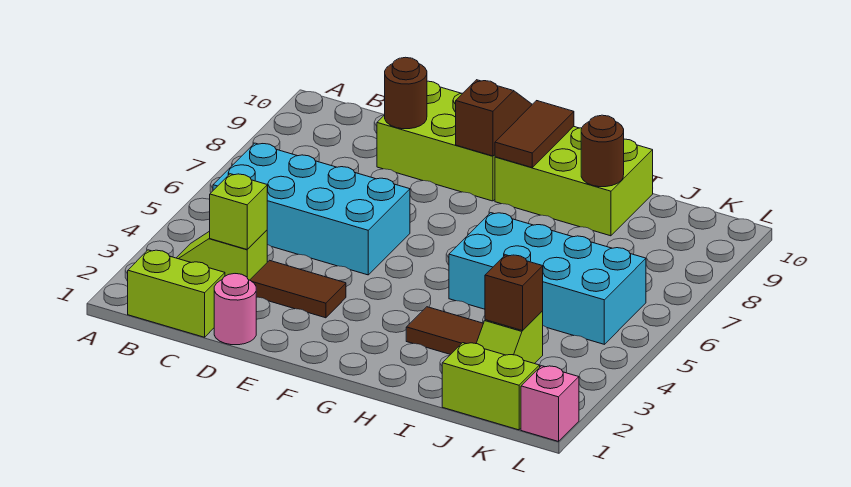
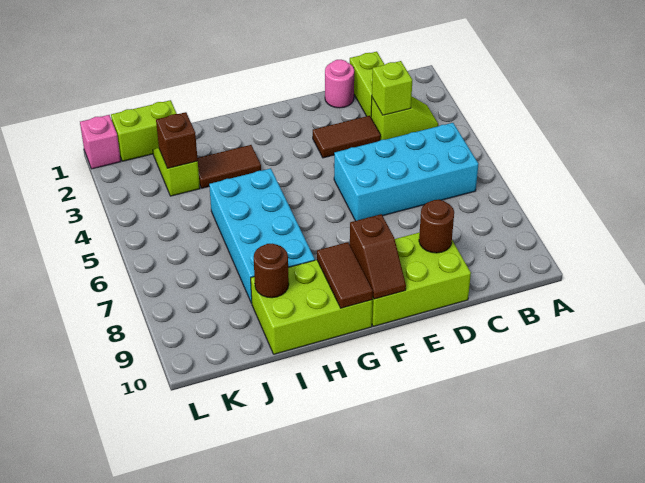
lime 1x2 brick [128,250,225,337] -> lime 1x2 brick turned to [350,52,385,117]
cyan 2x4 brick [449,213,646,344] -> cyan 2x4 brick turned to [209,168,315,303]

